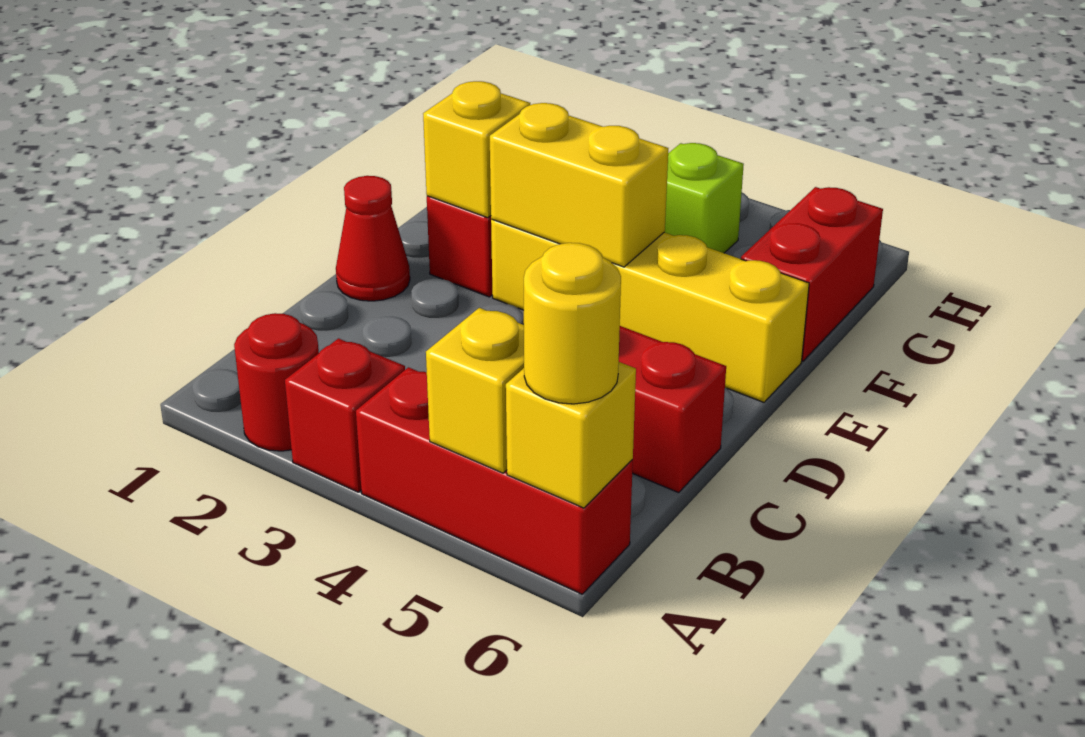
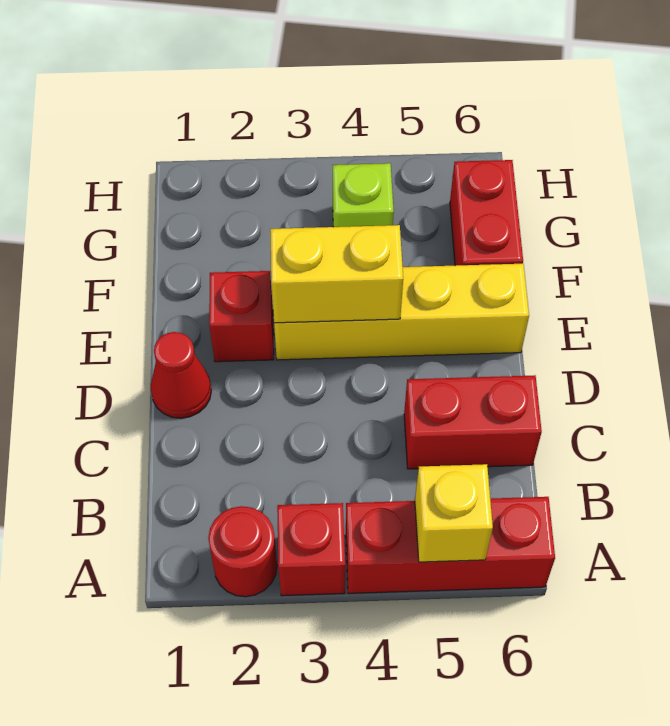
yellow 1x1 brick [506,362,636,508] -> none
yellow 1x1 round brick [524,243,621,404] -> none
yellow 1x1 brick [423,81,530,218] -> none

